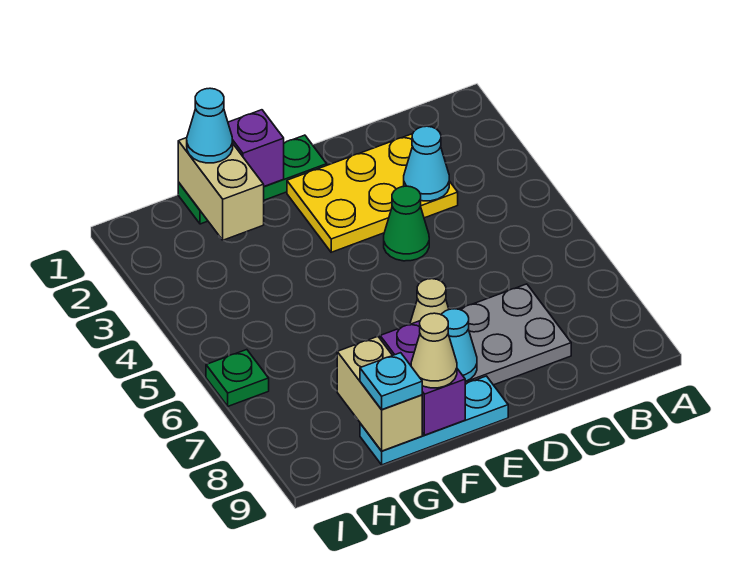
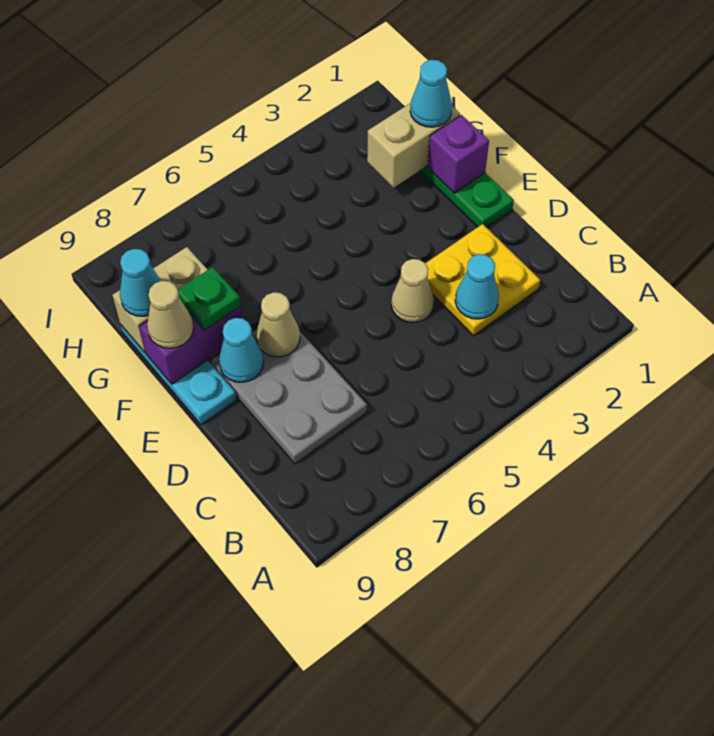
yellow 2x3 plate [287,134,458,252] -> yellow 2x2 plate [425,224,540,336]
green 1x1 cone [384,186,429,261] -> tan 1x1 cone [391,259,434,323]
cyan 1x1 plate [360,353,422,410] -> cyan 1x1 cone [120,249,161,316]
green 1x1 plate [206,350,269,406] -> green 1x1 plate moved to [178,267,241,330]

